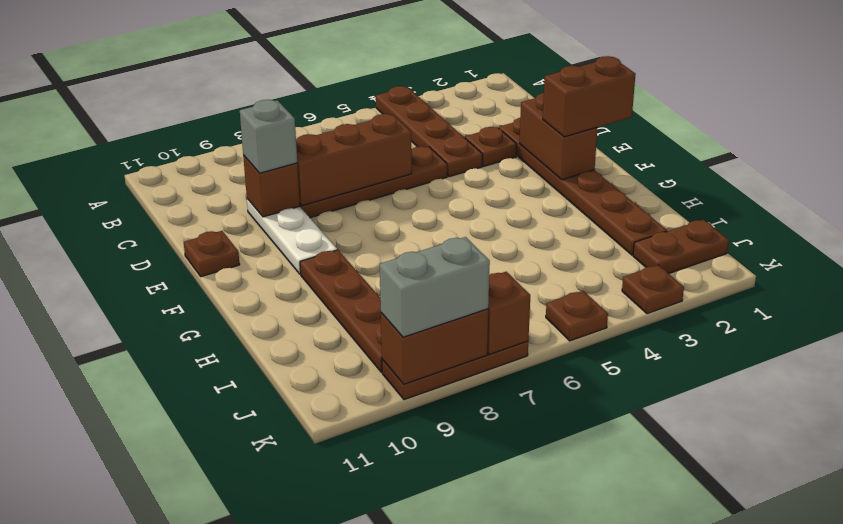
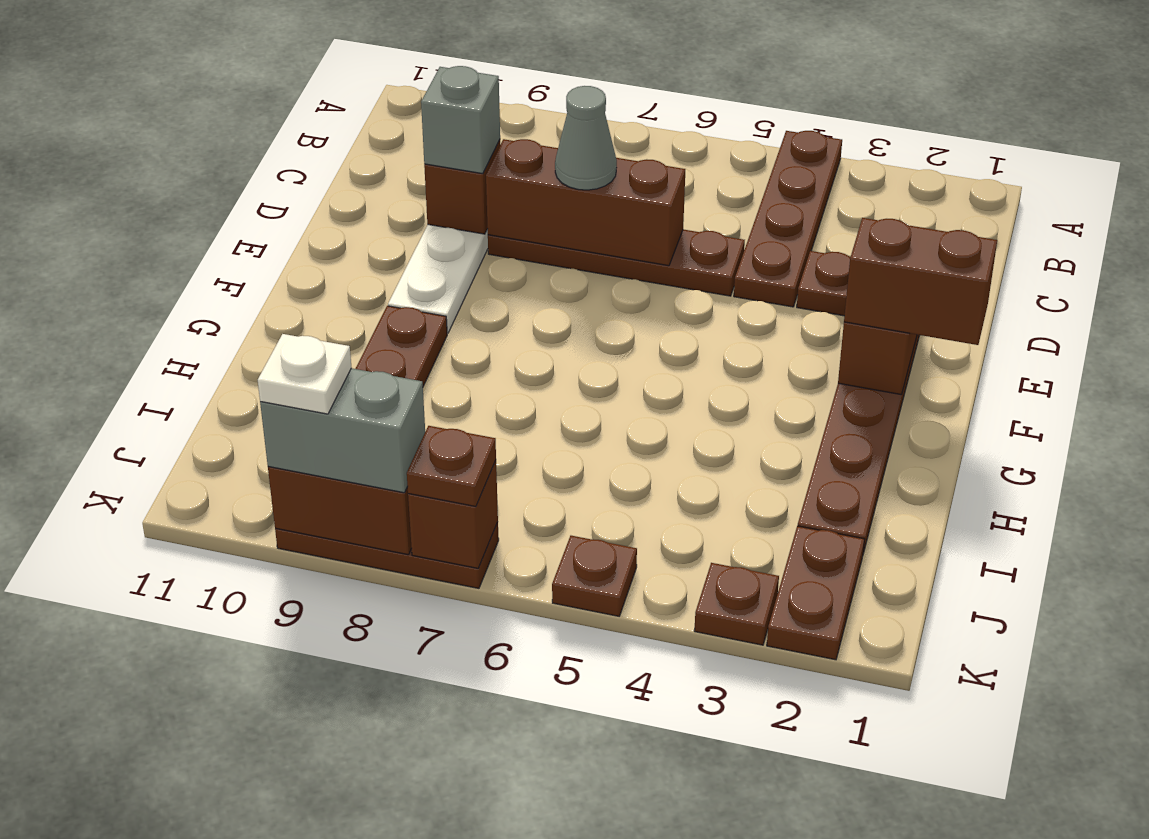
none -> grey 1x1 cone [555,86,617,190]
brown 1x1 plate [184,231,240,277] -> brown 1x1 plate moved to [407,426,496,507]
brown 1x2 plate [633,220,729,274] -> brown 1x2 plate turned to [767,526,864,660]
none -> white 1x1 plate [258,334,351,414]

